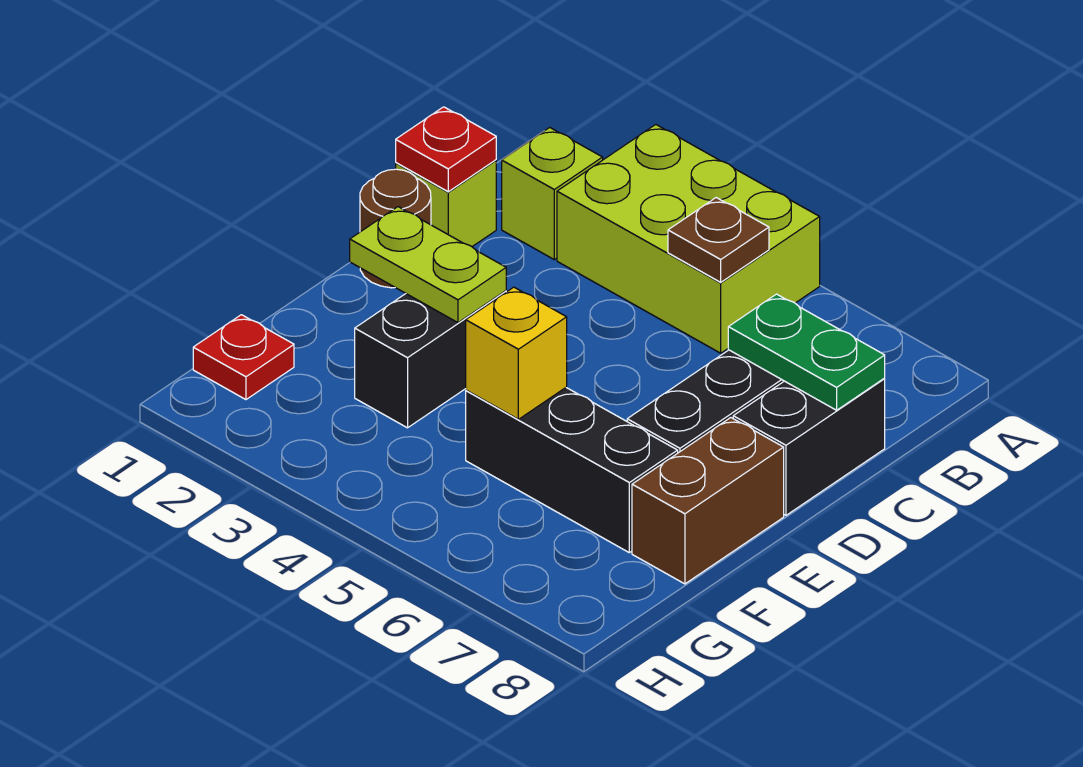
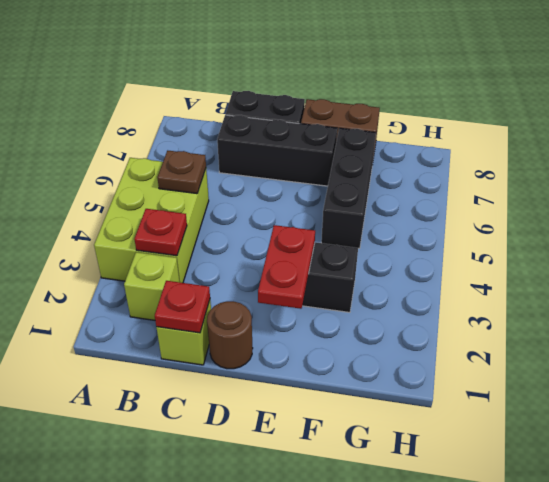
green 1x2 plate [728,294,885,410] -> none
lime 1x2 plate [350,207,506,323] -> red 1x2 plate [258,225,315,309]
yellow 1x1 brick [466,287,567,419] -> none
red 1x1 plate [193,315,294,400] -> red 1x1 plate moved to [134,209,187,256]

